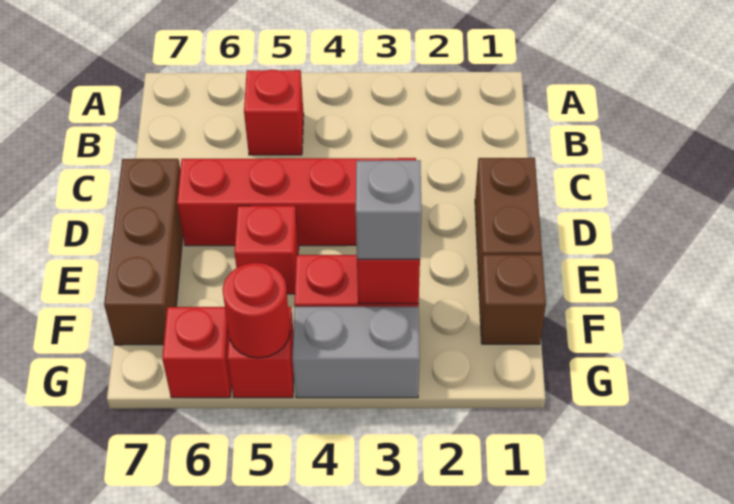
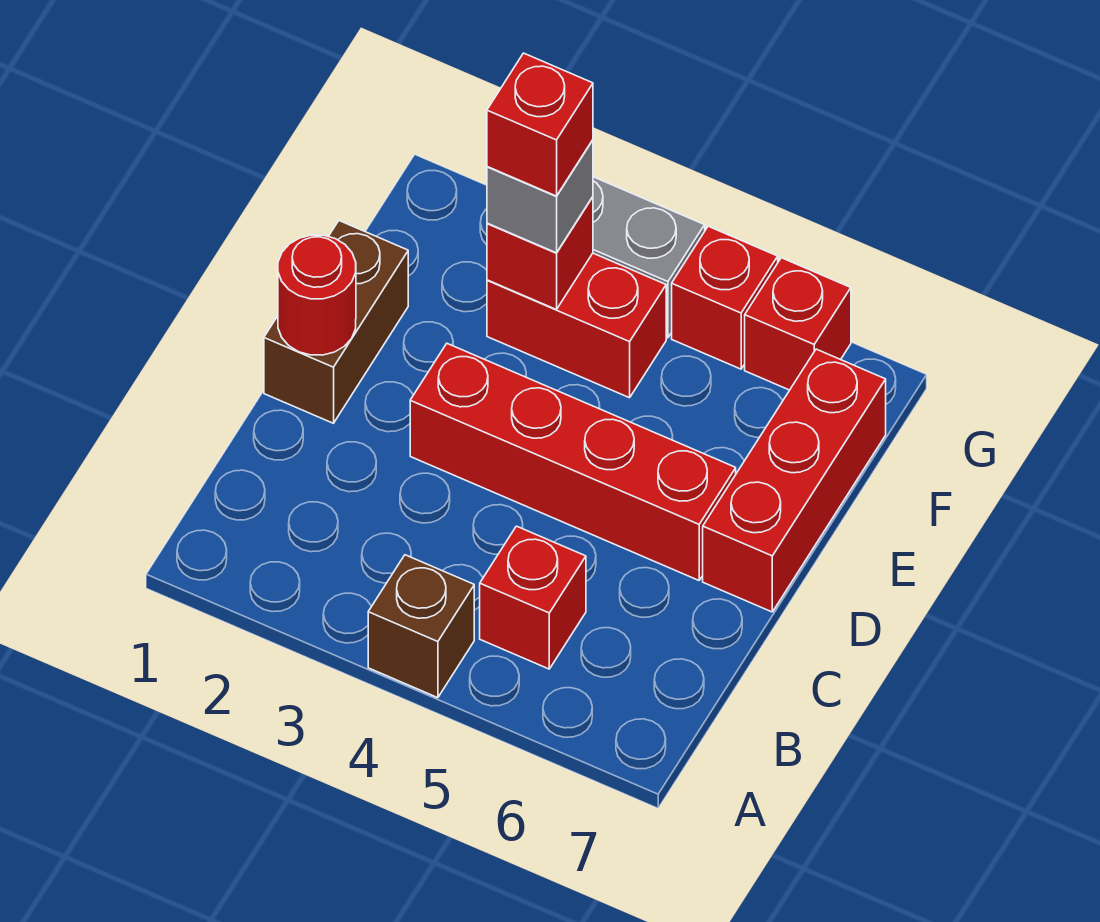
brown 1x3 brick [104,159,183,345] -> red 1x3 brick [703,349,886,612]
red 1x1 brick [234,206,299,294] -> red 1x1 brick moved to [487,53,593,196]
brown 1x1 brick [479,255,546,344] -> brown 1x1 brick moved to [368,555,474,698]
red 1x1 round brick [223,263,290,358] -> red 1x1 round brick moved to [278,235,356,355]

